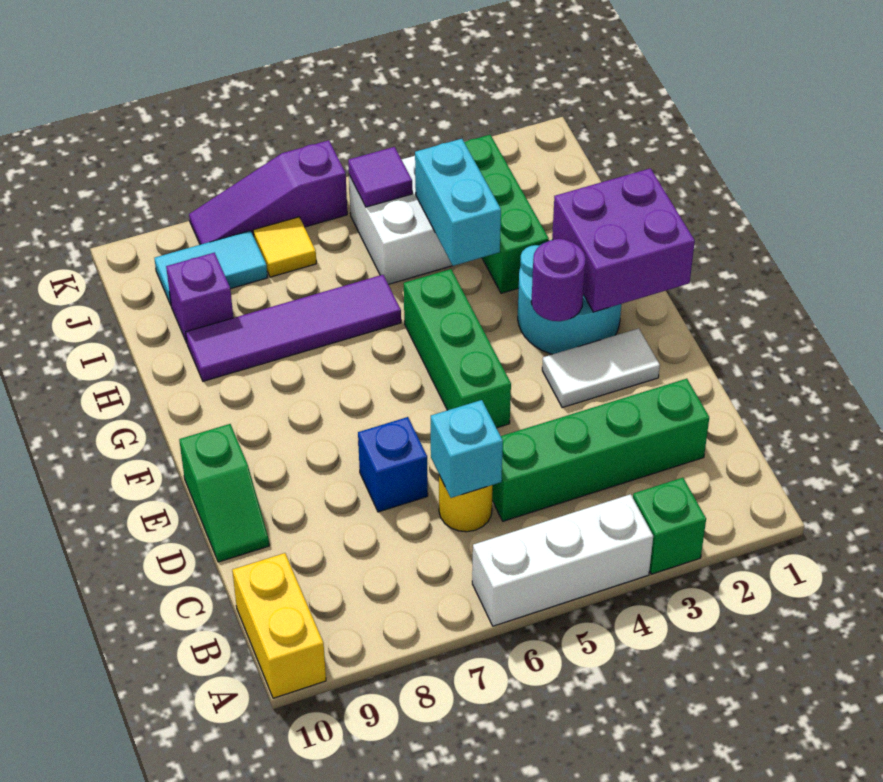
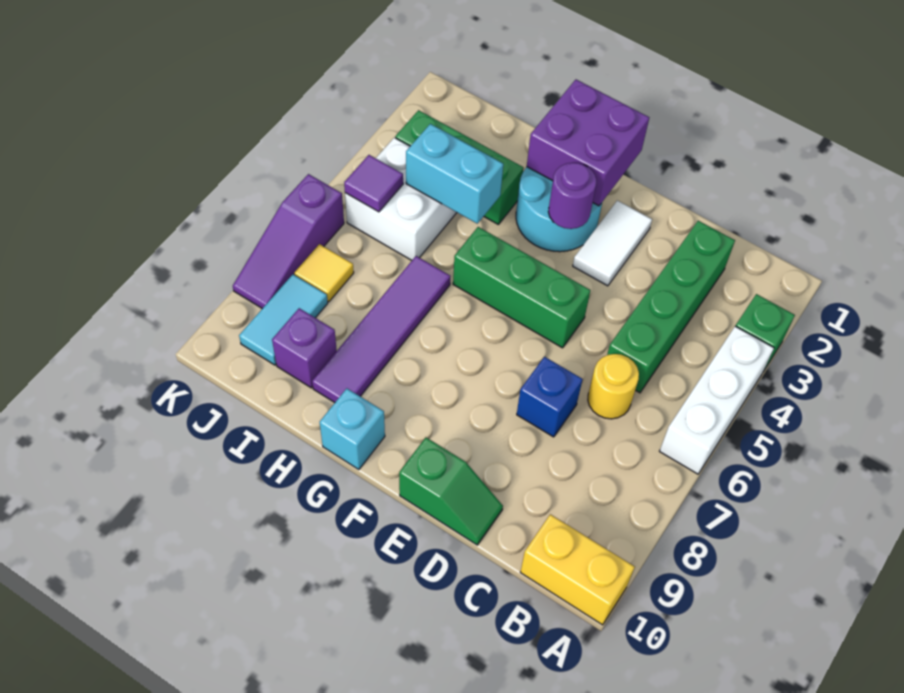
cyan 1x1 brick [431,400,503,498] -> cyan 1x1 brick moved to [320,389,385,470]

